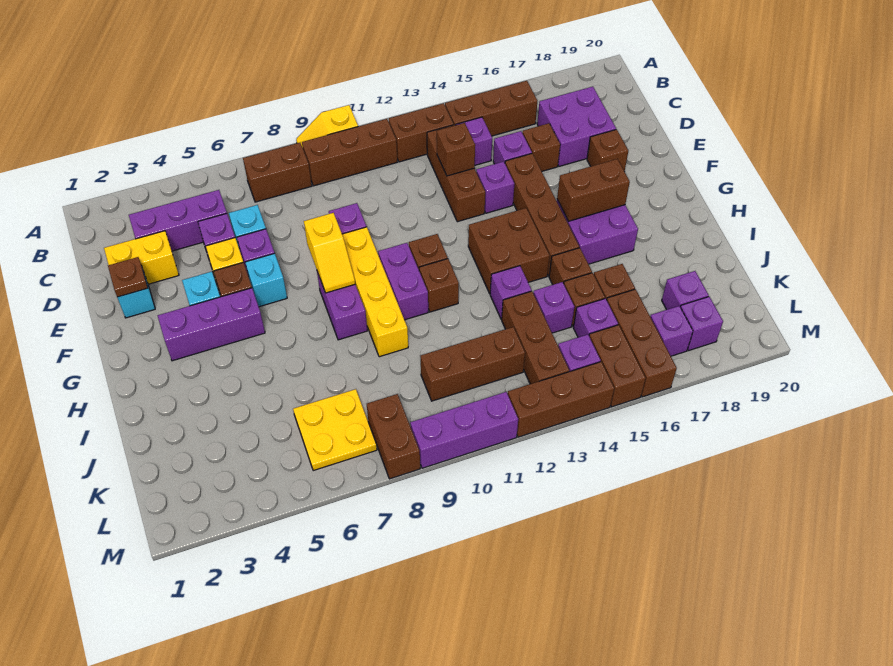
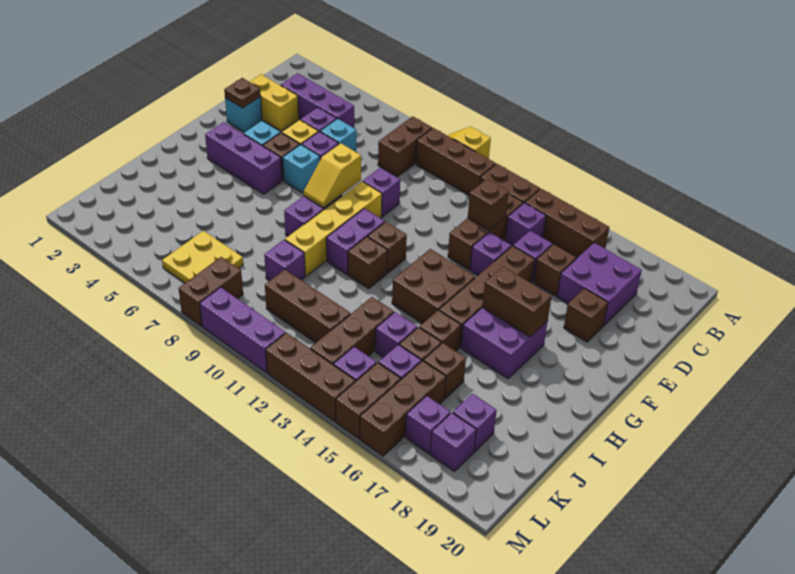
brown 1x2 brick [243,143,312,202] -> brown 1x2 brick turned to [378,116,432,177]
purple 1x1 brick [490,266,532,319] -> purple 1x1 brick moved to [264,240,305,281]

